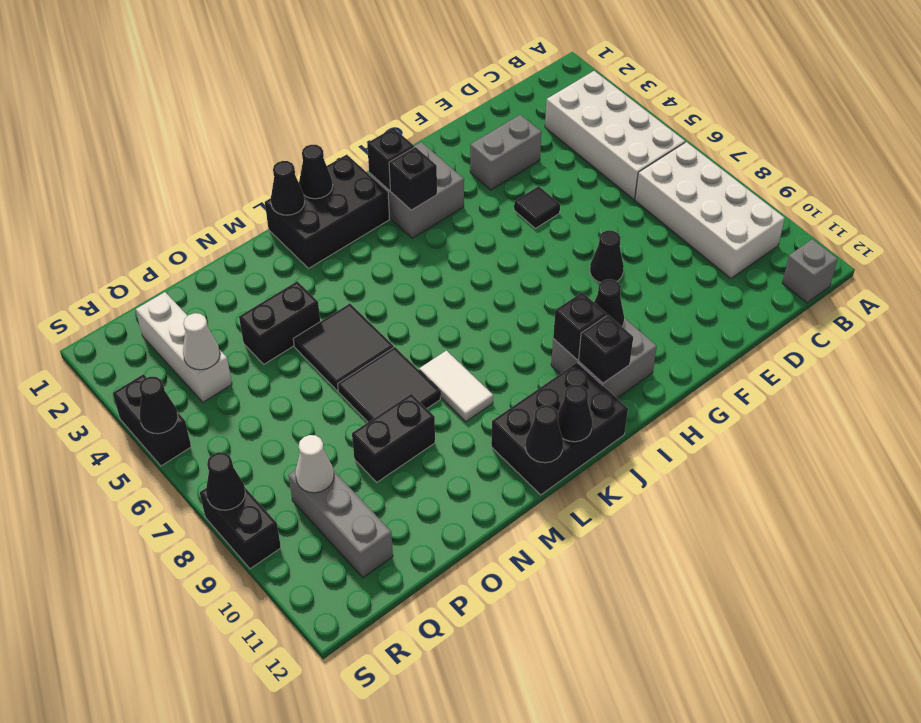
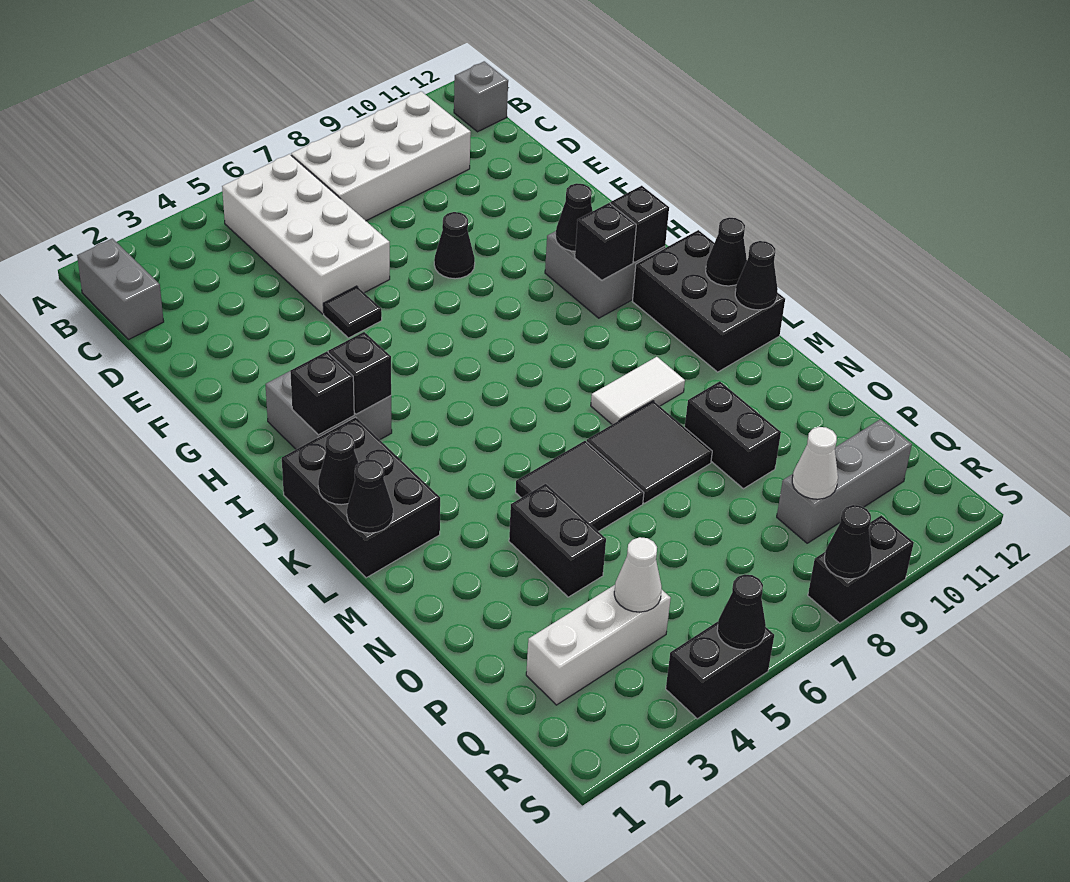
white 2x4 brick [545,71,685,199] -> white 2x4 brick turned to [222,154,390,314]
grey 1x2 brick [470,115,542,190] -> grey 1x2 brick moved to [77,238,164,339]

